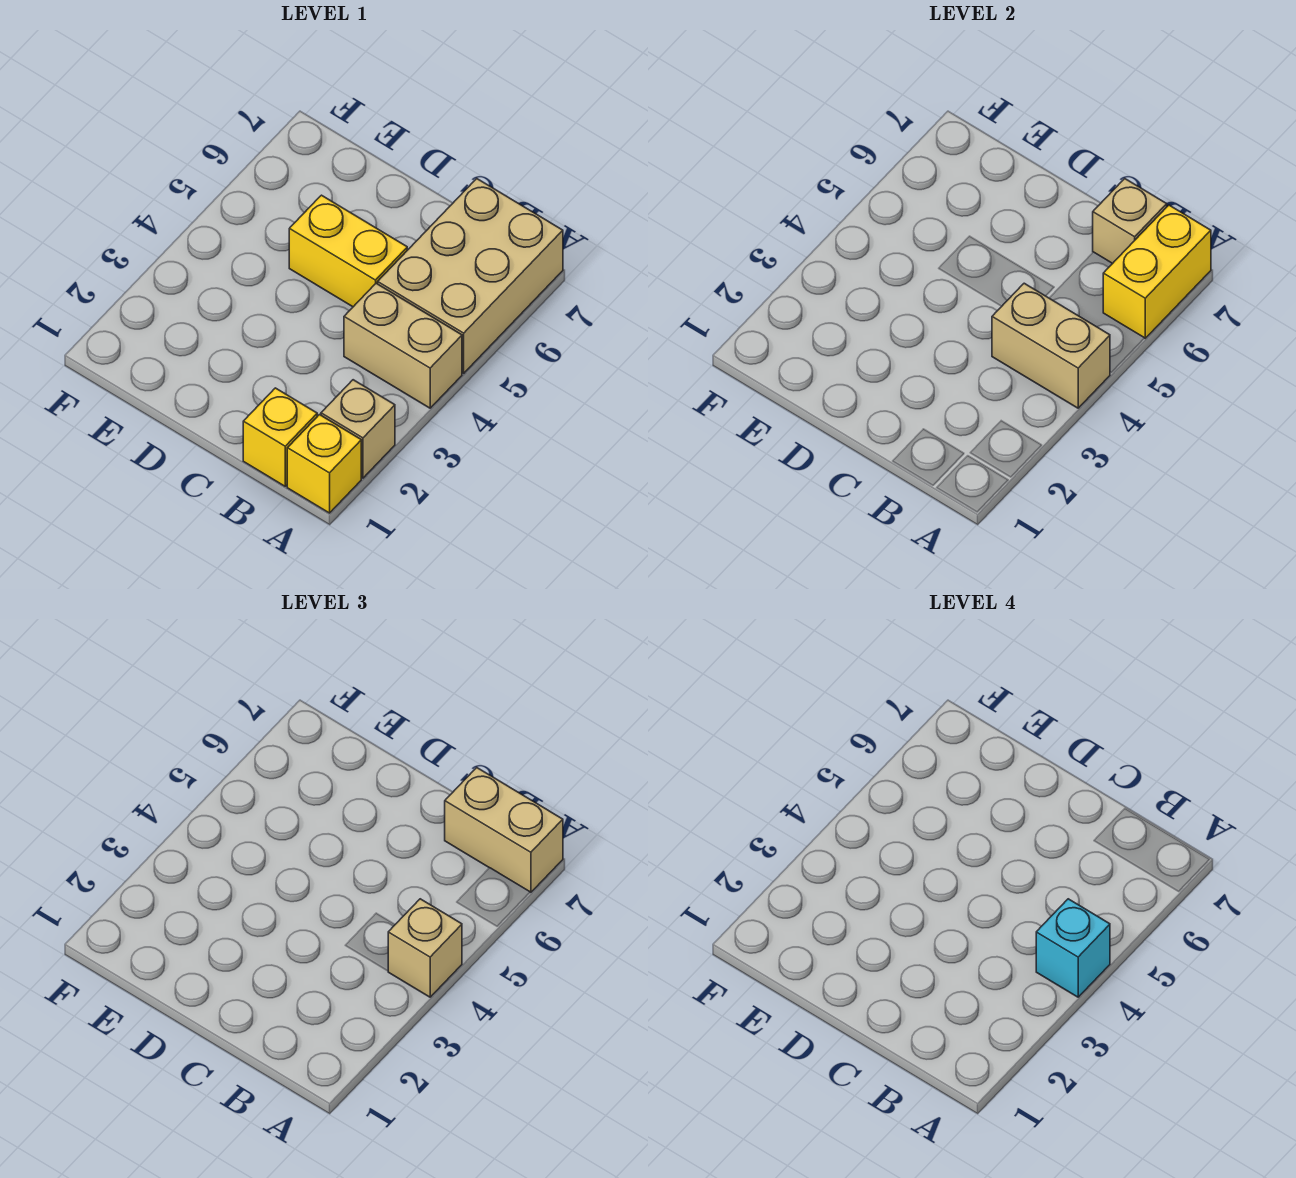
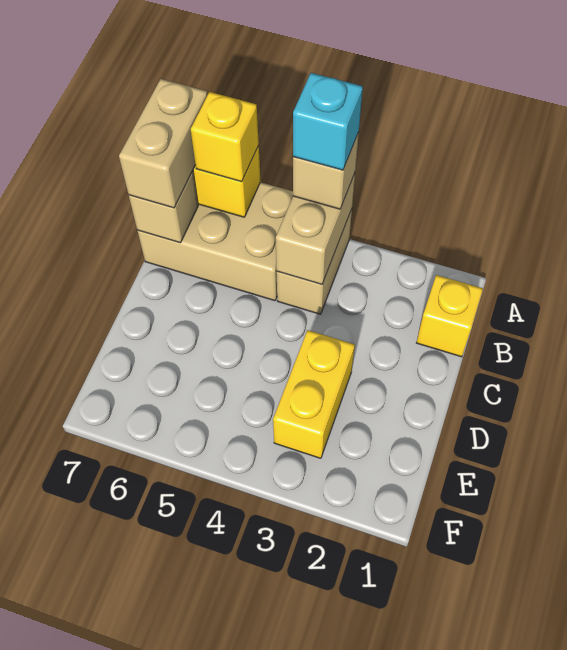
yellow 1x1 brick [287,415,361,513] -> yellow 1x1 brick moved to [191,92,259,182]
tan 1x1 brick [321,380,395,478] -> none
yellow 1x2 brick [289,195,407,307] -> yellow 1x2 brick moved to [273,330,355,458]

